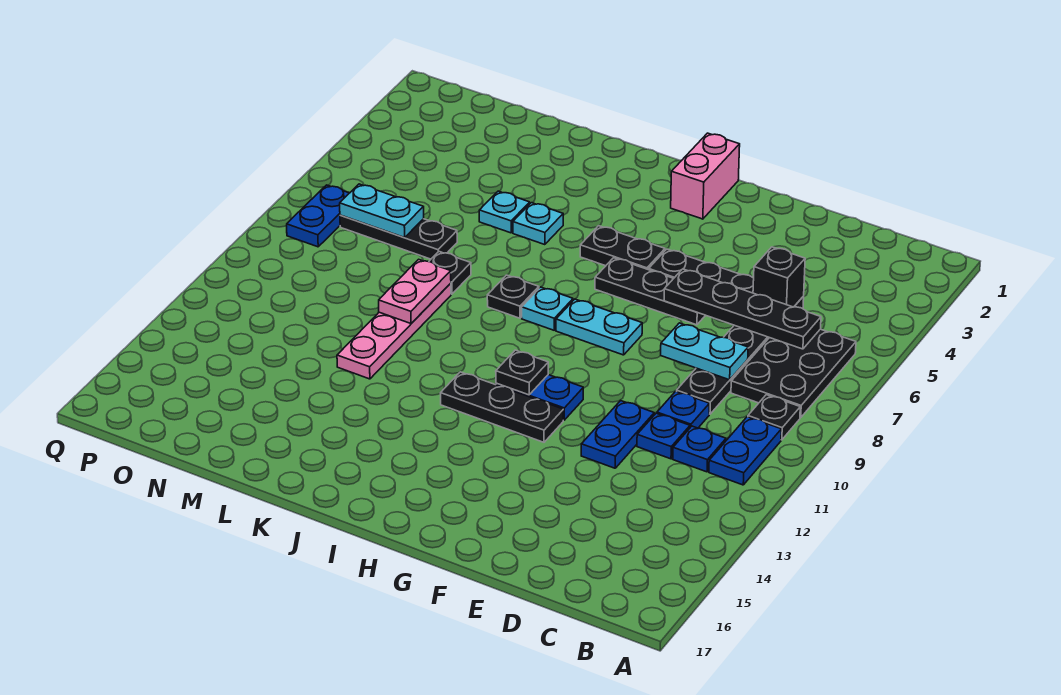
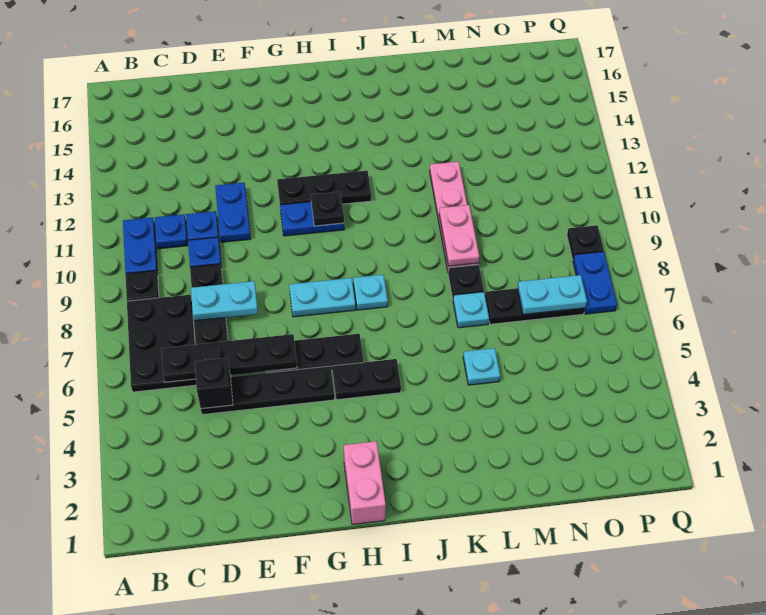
black 1x1 plate [487,275,539,318] -> black 1x1 plate moved to [567,225,604,259]
cyan 1x1 plate [513,203,563,245] -> cyan 1x1 plate moved to [453,292,489,328]

